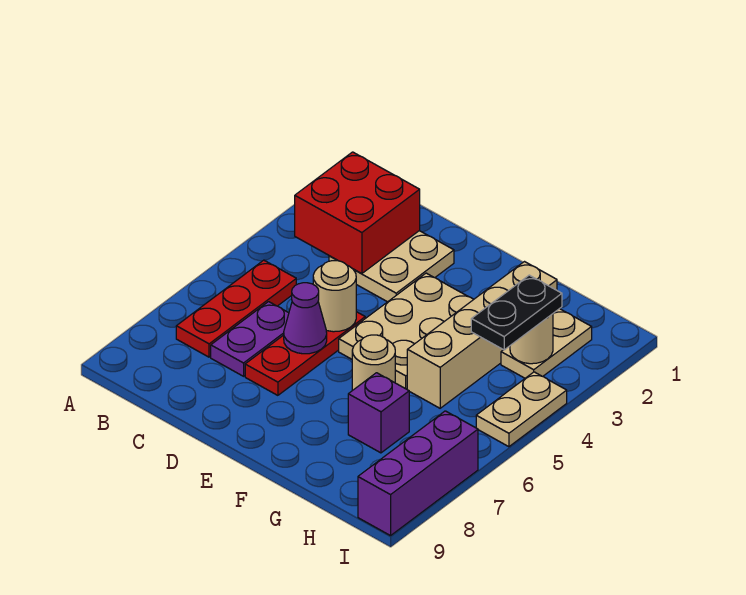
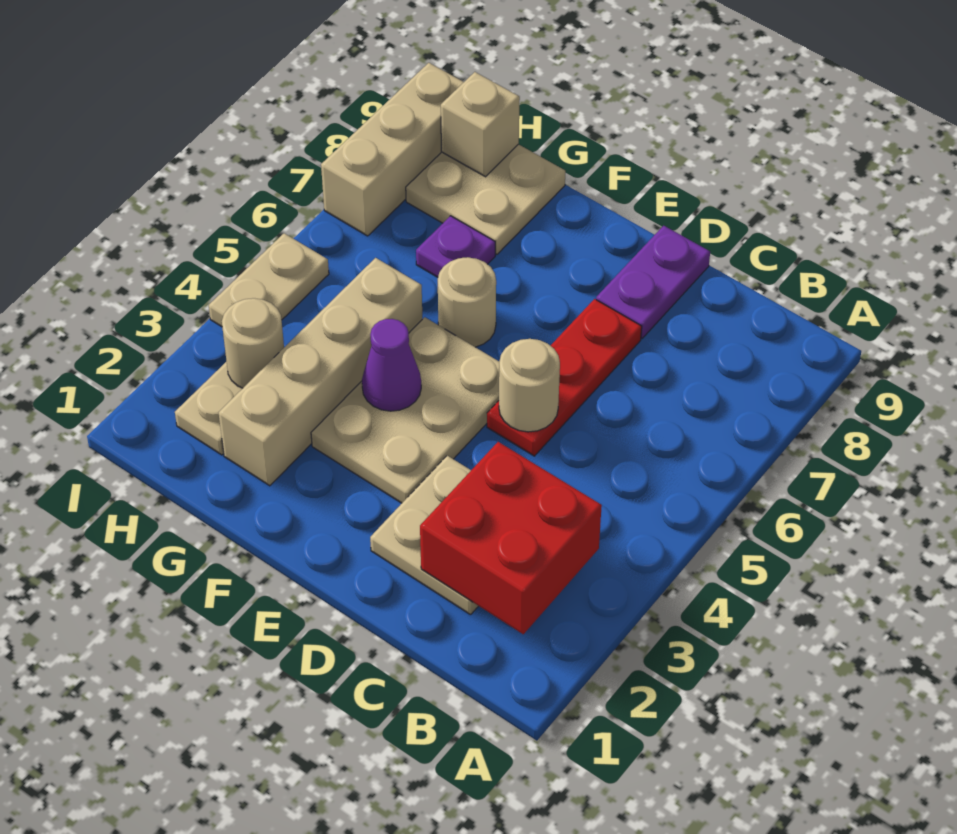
red 1x3 plate [176,260,296,357] -> none
purple 1x2 plate [211,302,289,376] -> purple 1x2 plate moved to [596,226,710,338]
purple 1x1 cone [284,283,327,354] -> purple 1x1 cone moved to [362,319,421,411]
purple 1x1 brick [348,373,409,453] -> purple 1x1 plate [416,216,495,277]
none -> tan 2x2 plate [406,144,565,254]
black 1x2 plate [471,275,562,350] -> none
none -> tan 1x1 brick [441,72,520,177]
purple 1x3 brick [358,411,478,536] -> tan 1x3 brick [321,63,464,236]

